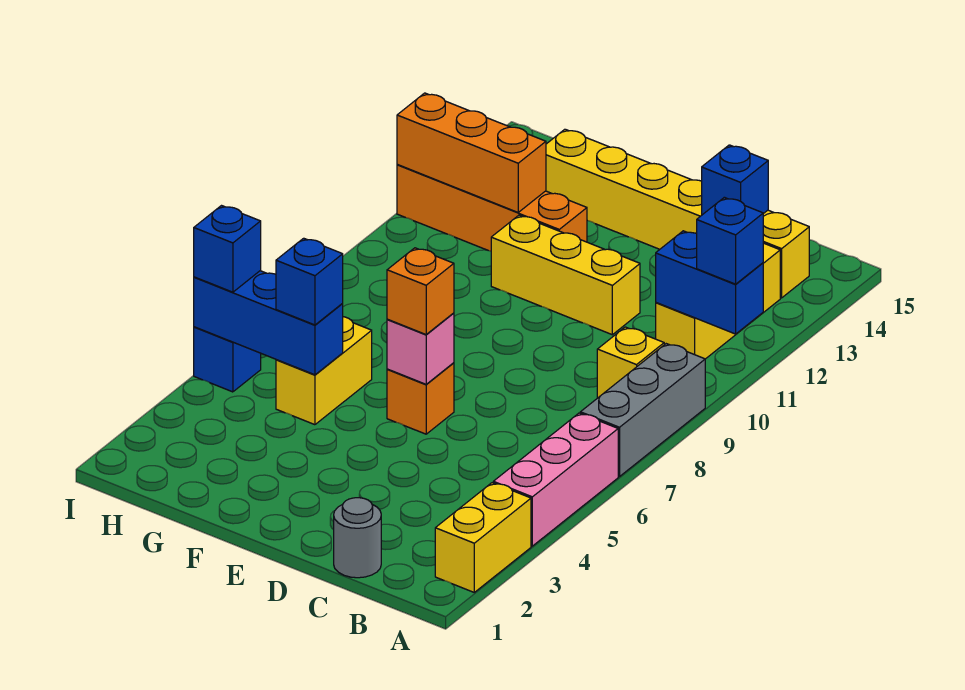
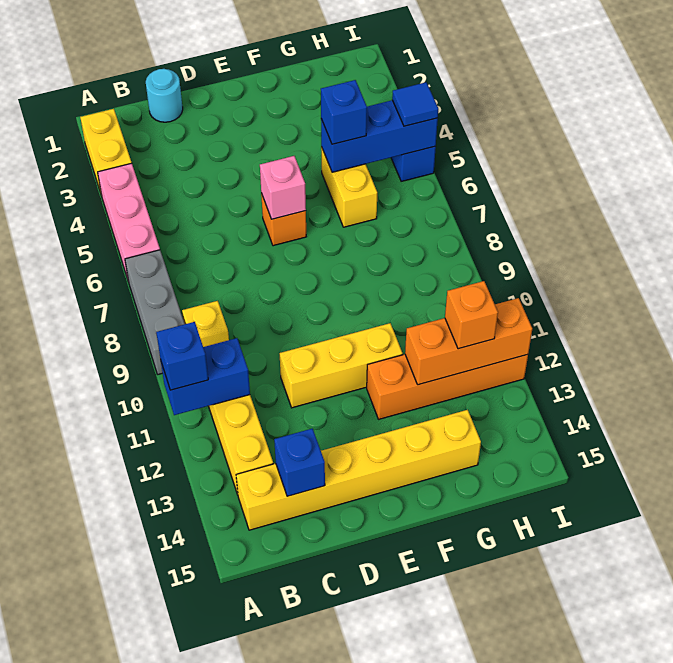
grey 1x1 round brick [334,498,381,578] -> cyan 1x1 round brick [146,69,183,122]
orange 1x1 brick [387,248,454,335] -> orange 1x1 brick moved to [445,281,498,349]
blue 1x1 brick [194,206,261,292] -> blue 1x1 tile [392,82,438,126]

